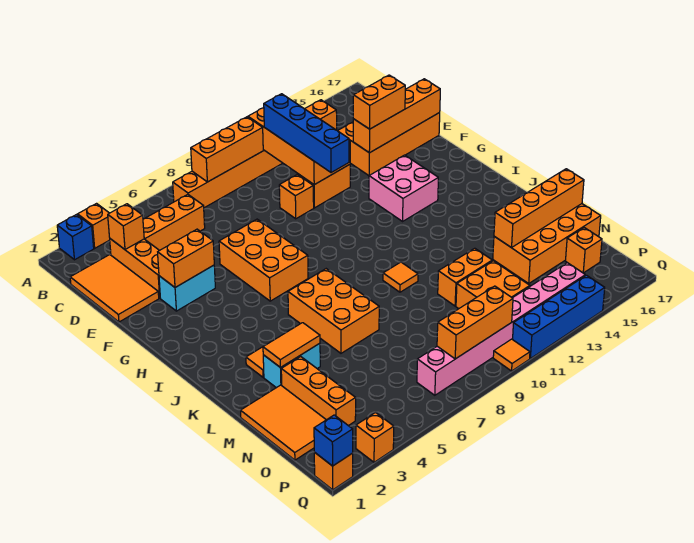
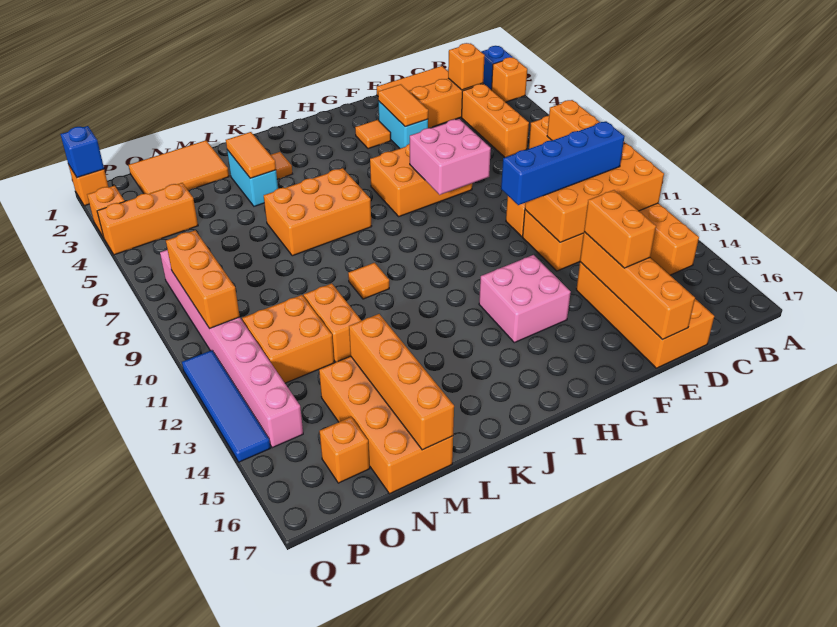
orange 1x2 brick [158,229,214,287] -> orange 1x2 tile [378,84,428,127]
none -> pink 2x2 brick [410,119,491,195]
orange 1x3 brick [281,357,356,426] -> orange 1x3 brick moved to [97,183,198,255]
orange 1x1 tile [493,339,530,371] -> orange 1x1 tile moved to [355,120,391,149]
blue 1x4 brick [513,275,605,358] -> blue 1x4 tile [182,350,270,462]

